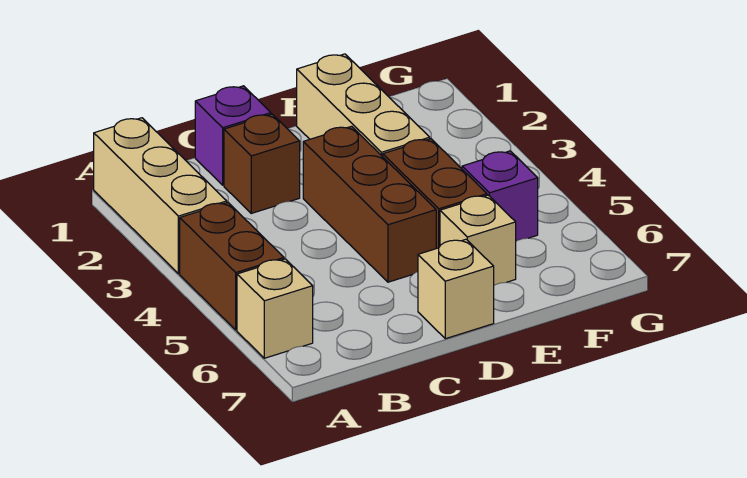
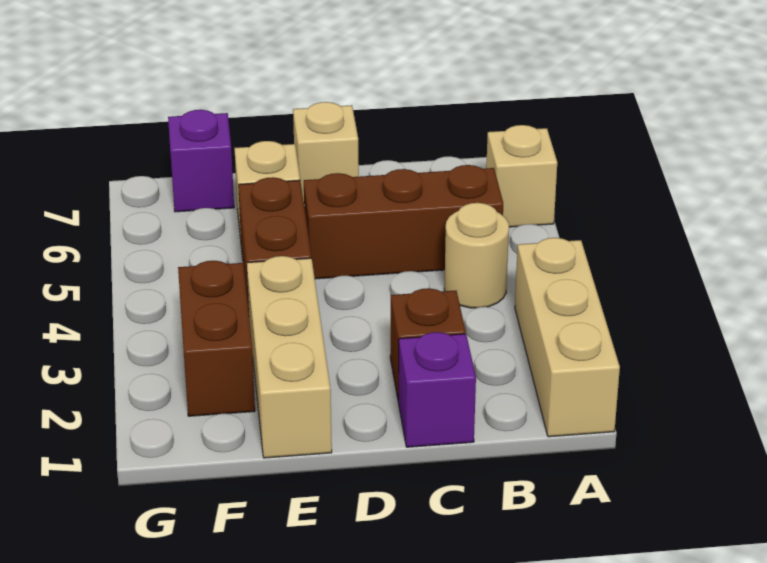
brown 1x2 brick [180,203,284,330] -> brown 1x2 brick moved to [178,261,255,416]
none -> tan 1x1 round brick [444,203,509,308]
brown 1x3 brick [303,126,436,282] -> brown 1x3 brick turned to [304,165,503,279]
purple 1x1 brick [462,151,538,241] -> purple 1x1 brick moved to [168,110,234,212]

